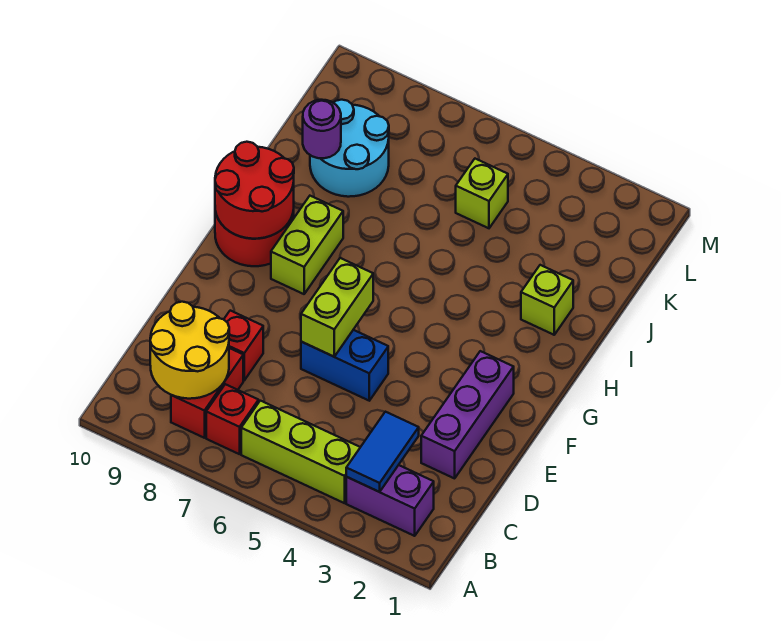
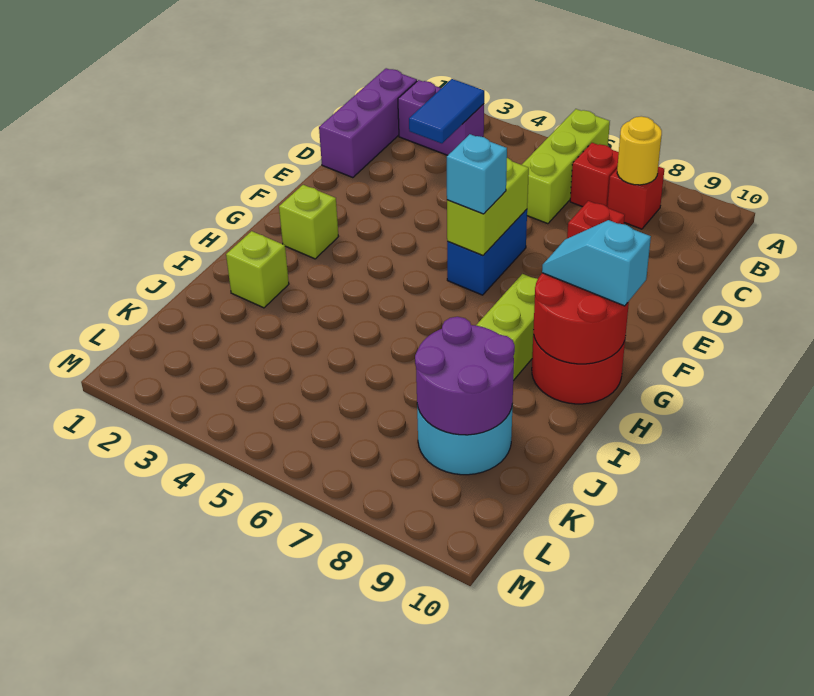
lime 1x3 brick [241,401,360,503] -> lime 1x3 brick turned to [522,109,610,224]
red 1x2 brick [171,348,243,438] -> red 1x1 brick [607,167,664,229]
yellow 2x2 round brick [150,302,229,399] -> yellow 1x1 round brick [617,116,662,185]
purple 1x3 brick [421,351,514,478] -> purple 1x3 brick moved to [319,68,417,178]
blue 1x2 brick [301,330,388,401] -> blue 1x2 brick turned to [447,209,527,295]
none -> cyan 1x1 brick [447,134,507,214]
none -> cyan 1x2 slope [542,220,651,306]
purple 1x1 round brick [303,100,341,158] -> purple 2x2 round brick [415,317,515,435]
lime 1x1 brick [456,159,508,228] -> lime 1x1 brick moved to [279,185,339,259]

